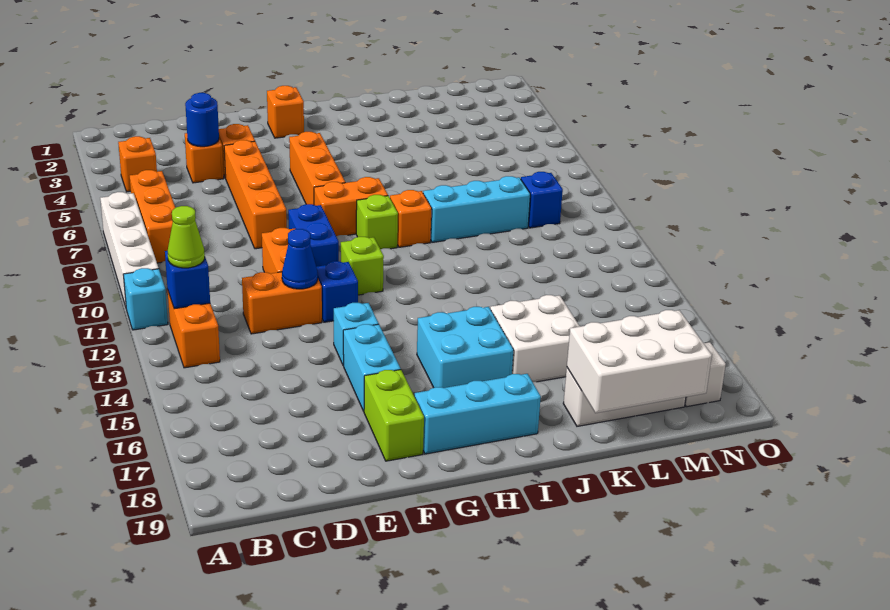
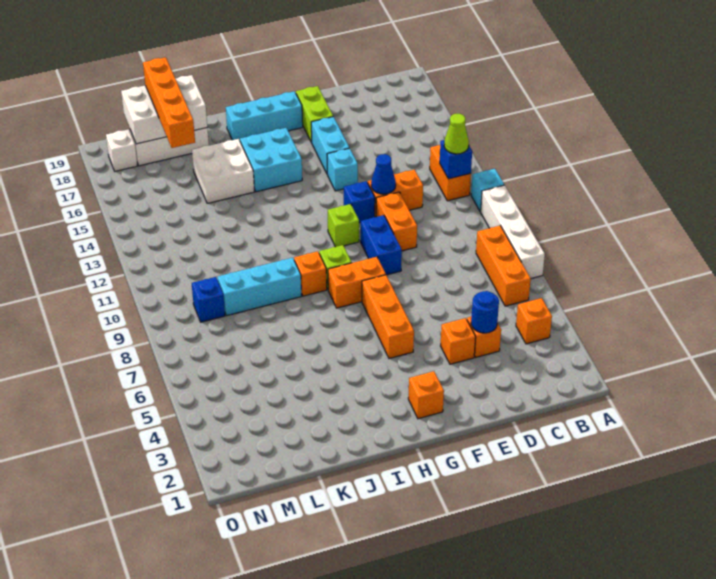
orange 1x4 brick [224,140,287,249] -> orange 1x4 brick moved to [143,57,195,148]

